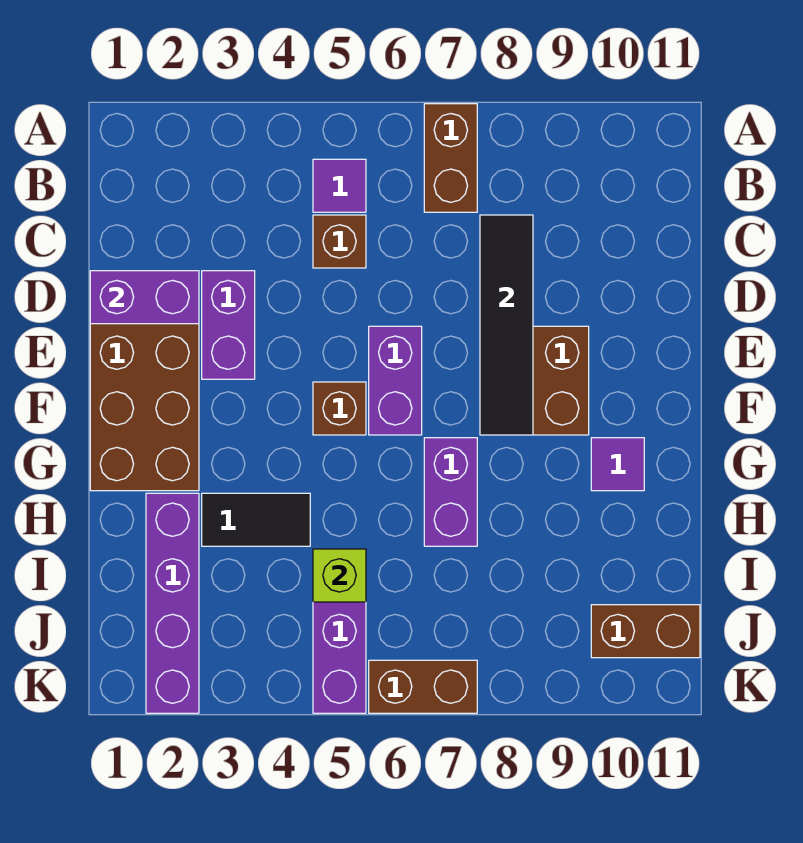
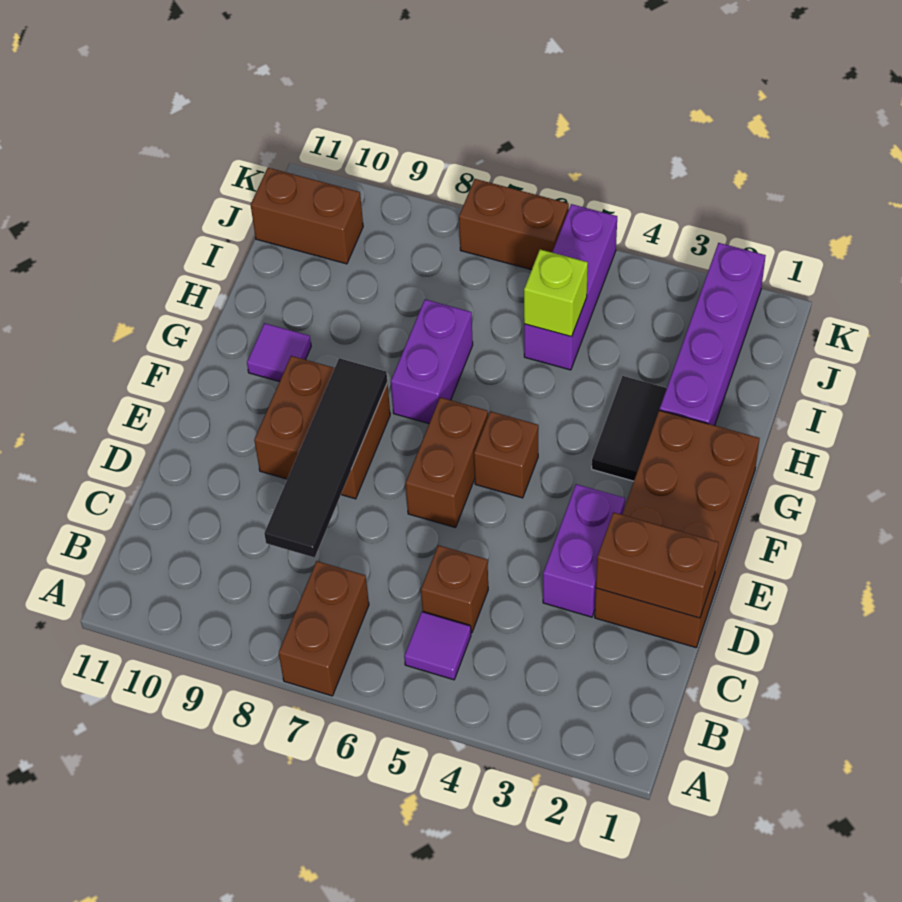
purple 1x2 brick [90,271,199,324] -> brown 1x2 brick [596,512,719,618]
purple 1x2 brick [369,326,422,435] -> brown 1x2 brick [405,397,488,528]
black 1x2 tile [202,493,310,546] -> black 1x2 tile turned to [592,376,667,481]

